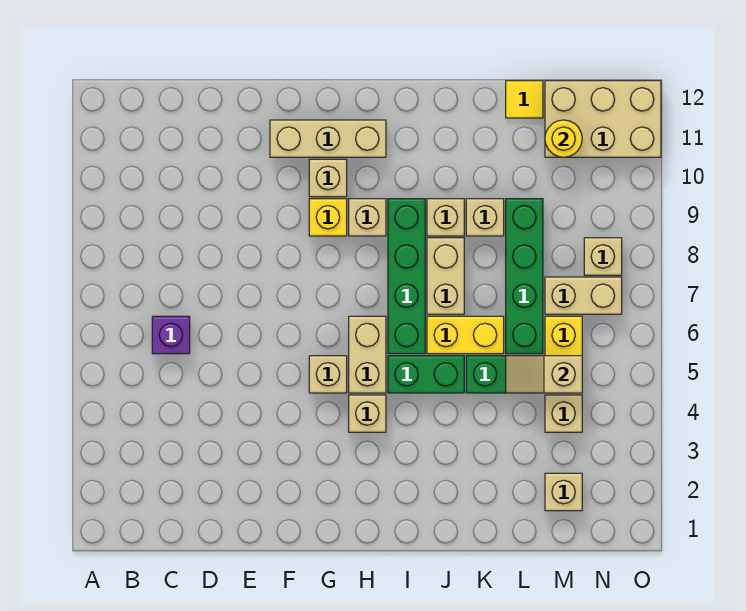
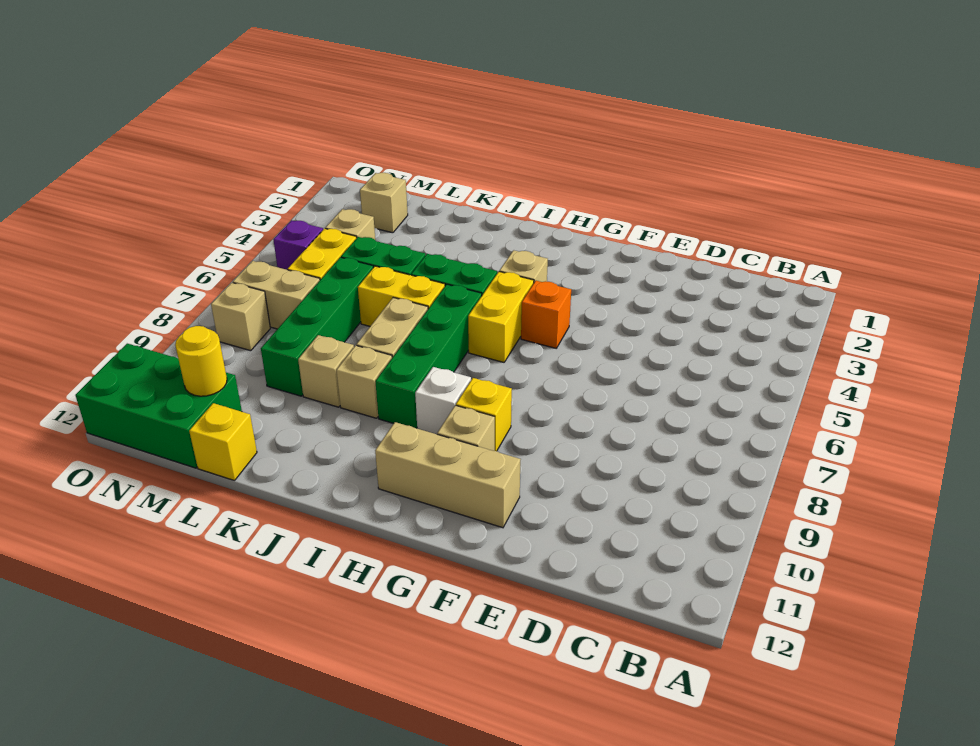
purple 1x1 brick [152,316,190,354] -> purple 1x1 brick moved to [273,220,323,270]
tan 1x1 brick [309,356,347,393] -> orange 1x1 brick [521,281,571,348]
tan 1x2 brick [349,316,386,393] -> yellow 1x2 brick [468,272,534,362]
tan 1x1 brick [349,199,386,236] -> white 1x1 brick [415,367,471,434]
tan 1x2 slope [506,356,582,393] -> none
yellow 1x1 tile [506,81,543,118] -> yellow 1x1 brick [189,403,257,481]
tan 2x3 brick [545,81,661,157] -> green 2x3 brick [75,344,242,468]

